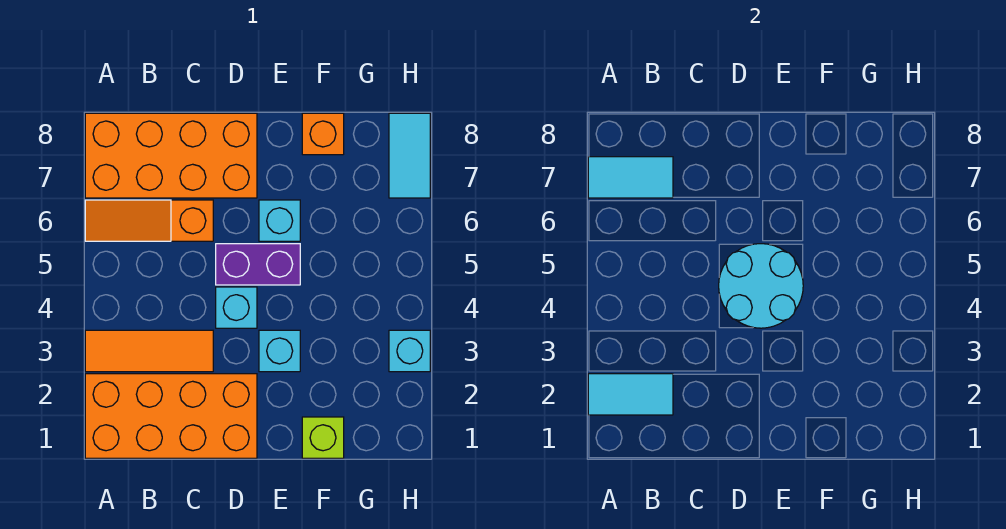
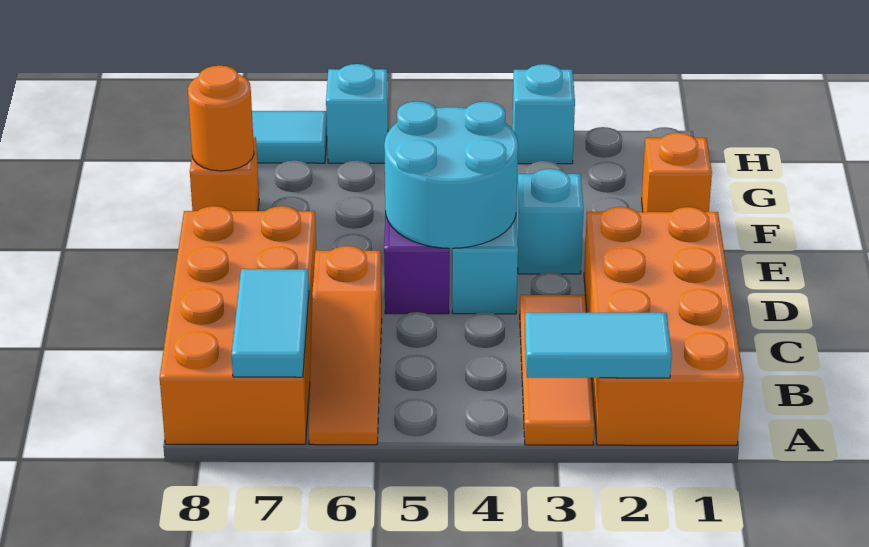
cyan 1x2 tile [588,374,673,415] -> cyan 1x2 tile turned to [525,313,672,378]
cyan 1x1 brick [259,200,300,241] -> cyan 1x1 brick moved to [326,64,388,163]
lime 1x1 brick [302,417,344,458] -> orange 1x1 brick [642,133,712,212]
none -> orange 1x1 round brick [188,66,254,171]

